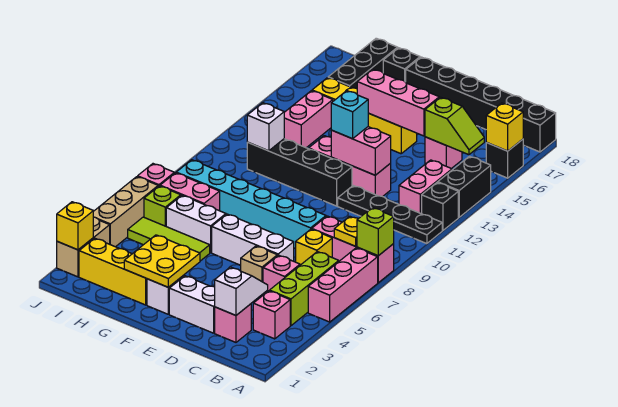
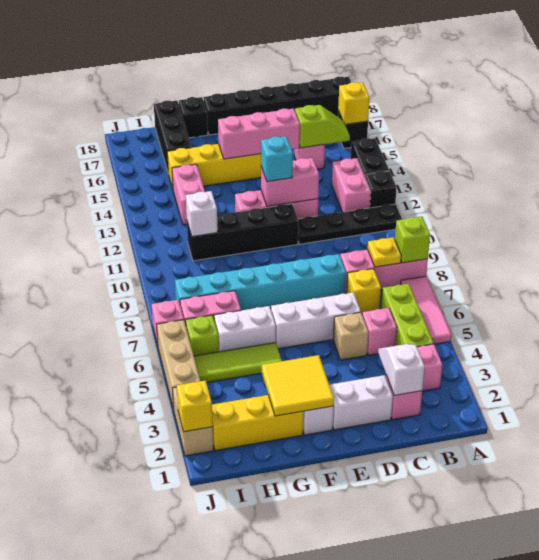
pink 1x3 brick [308,248,378,322] -> pink 1x3 tile [401,276,451,344]
yellow 2x2 plate [124,235,200,287] -> yellow 2x2 tile [262,355,334,416]

